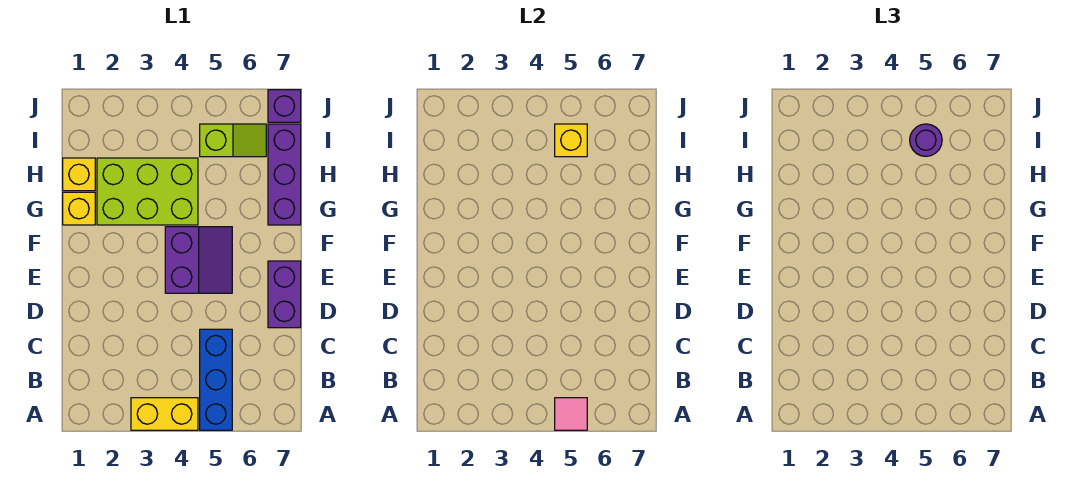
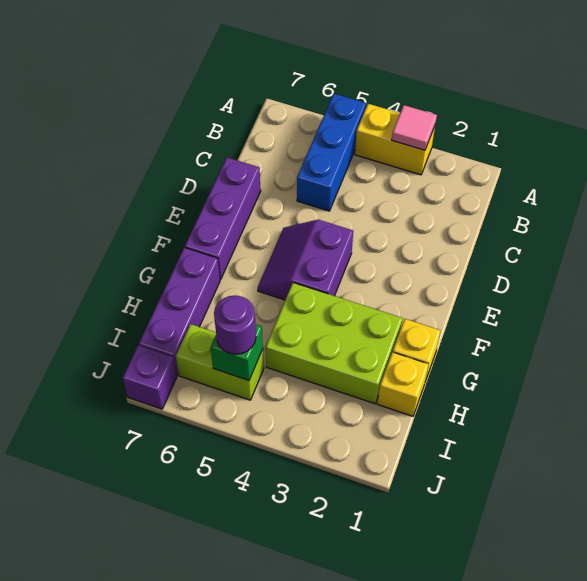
pink 1x1 tile [555,398,587,430] -> pink 1x1 tile moved to [392,105,437,150]
purple 1x2 brick [268,261,301,328] -> purple 1x3 brick [185,157,261,279]
lime 1x2 slope [200,124,266,157] -> lime 1x2 brick [176,324,264,400]
yellow 1x1 brick [555,124,587,157] -> green 1x1 brick [211,324,263,380]

